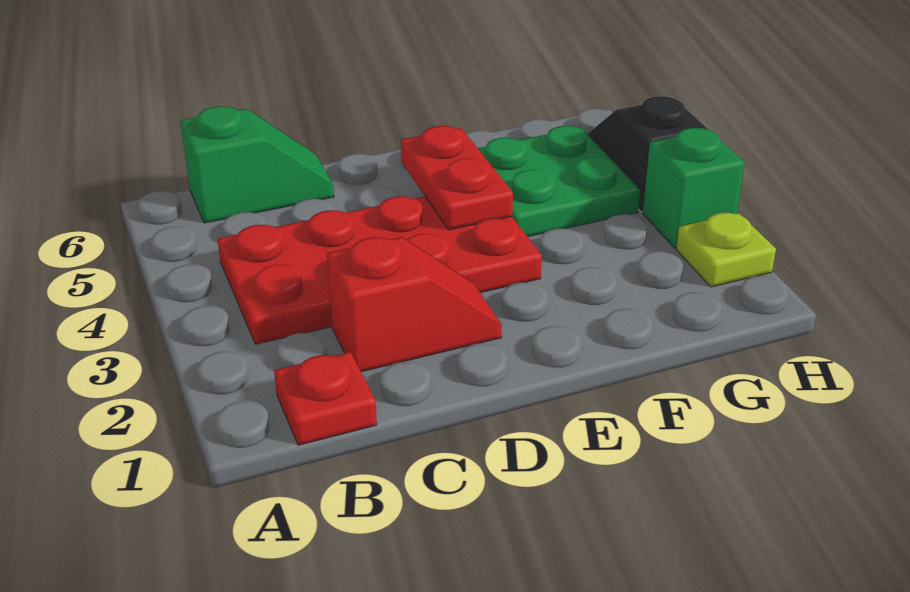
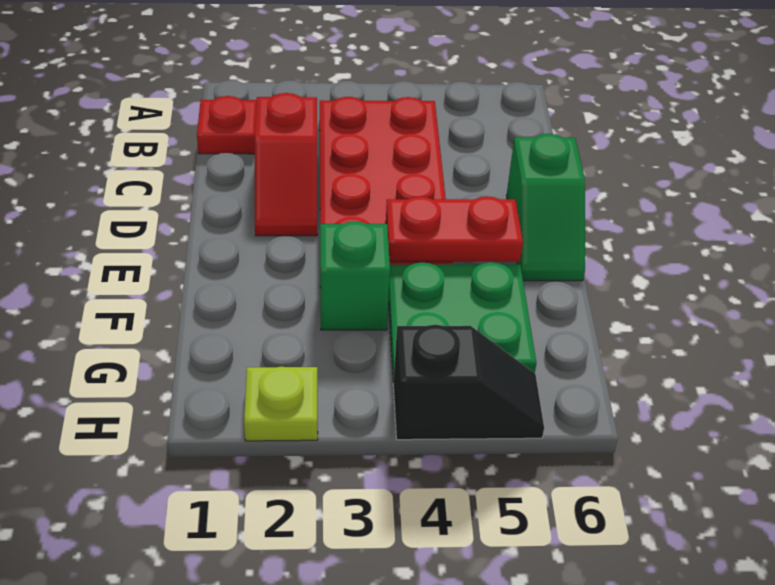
green 1x2 slope [180,106,334,223] -> green 1x2 slope moved to [506,134,585,281]
green 1x1 brick [643,128,745,248] -> green 1x1 brick moved to [320,221,390,330]

